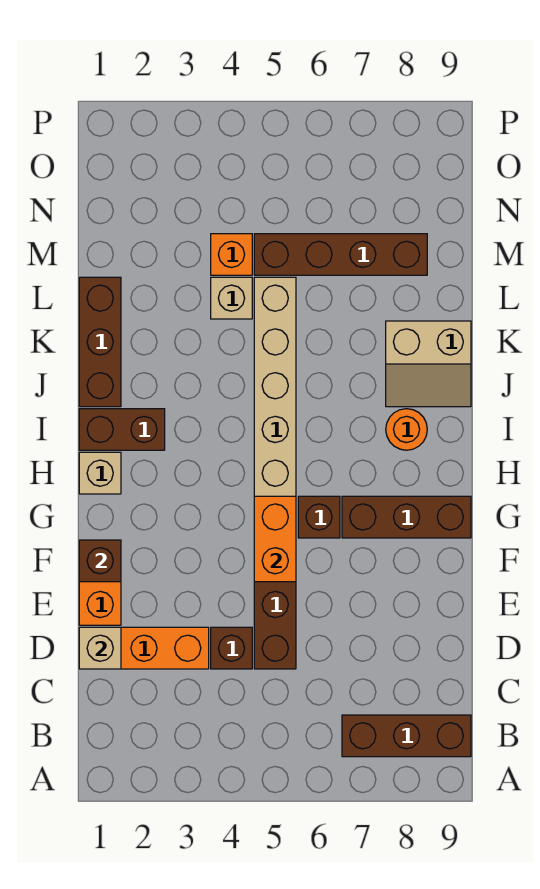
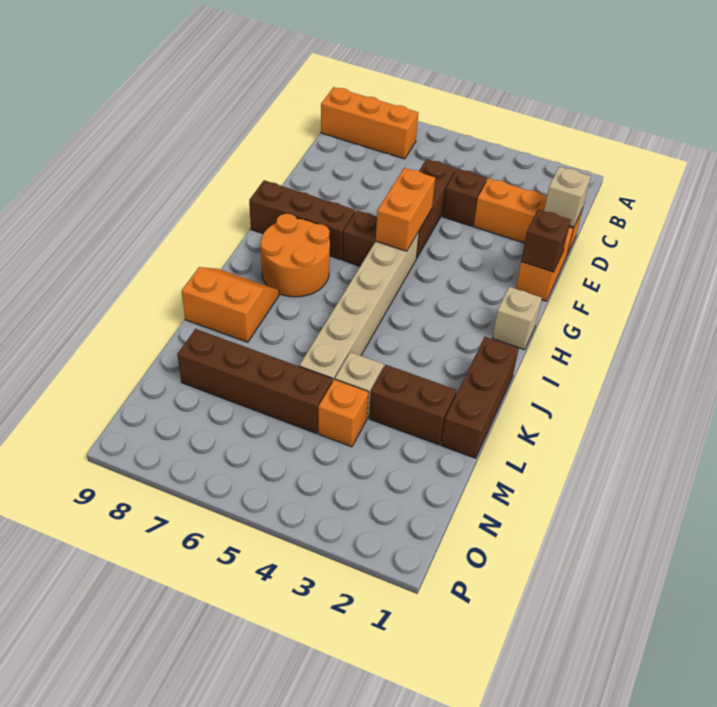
brown 1x3 brick [342,715,471,757] -> orange 1x3 brick [321,87,418,159]
brown 1x2 brick [79,409,165,450] -> brown 1x2 brick moved to [369,365,456,445]
orange 1x1 round brick [386,409,427,450] -> orange 2x2 round brick [261,214,330,297]
tan 2x2 slope [386,321,471,407] -> orange 2x2 slope [182,267,279,342]

